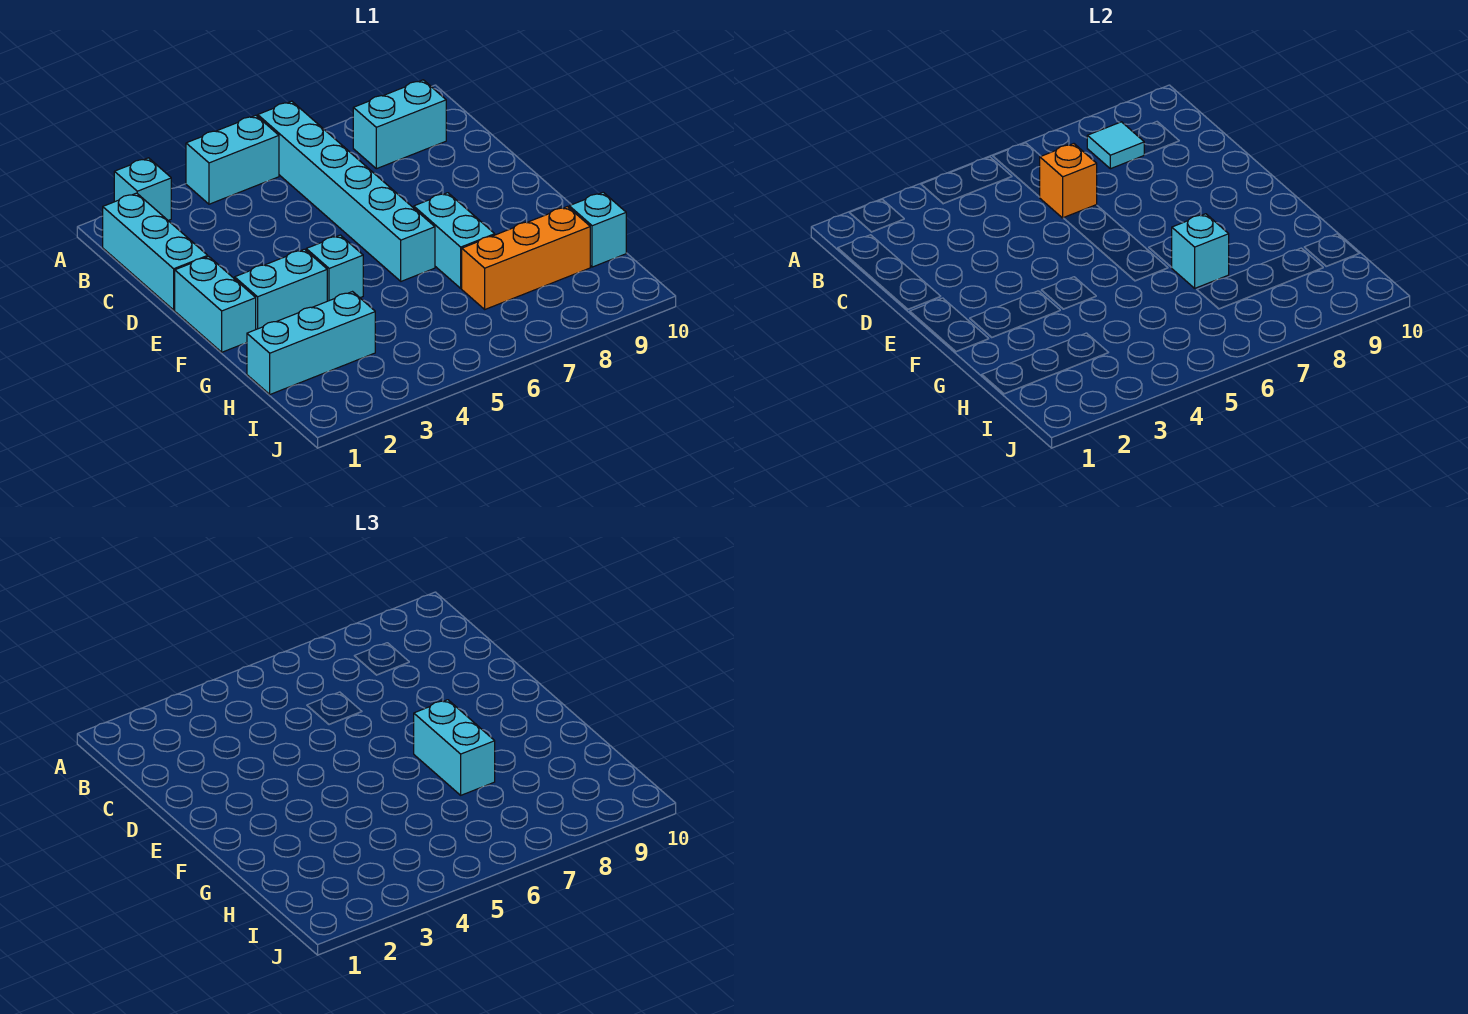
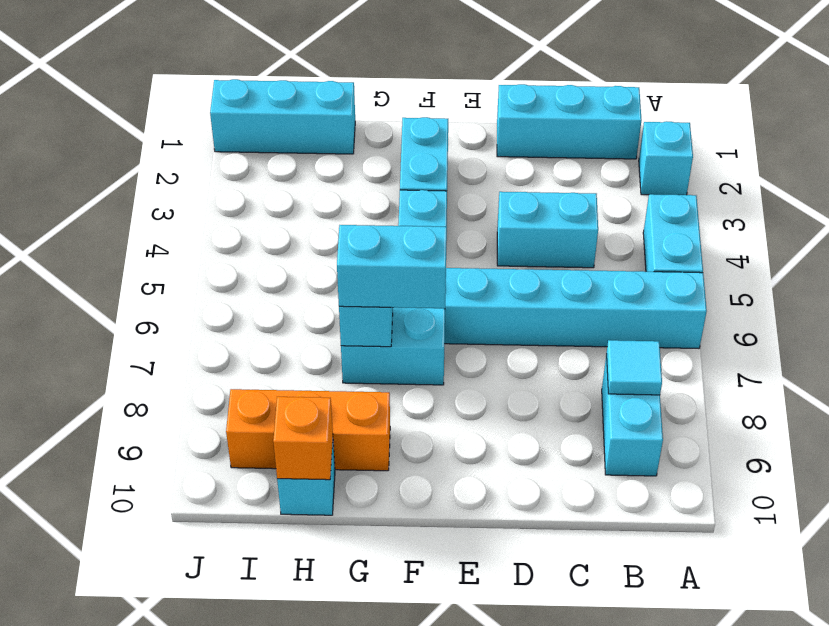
orange 1x1 brick [1040,144,1097,218] -> orange 1x1 brick moved to [273,397,333,480]
cyan 1x2 brick [175,257,256,352] -> cyan 1x2 brick moved to [497,192,598,268]
cyan 1x3 brick [247,292,375,394] -> cyan 1x3 brick turned to [210,79,355,154]
orange 1x3 brick [462,207,590,309] -> orange 1x3 brick turned to [226,389,390,471]

